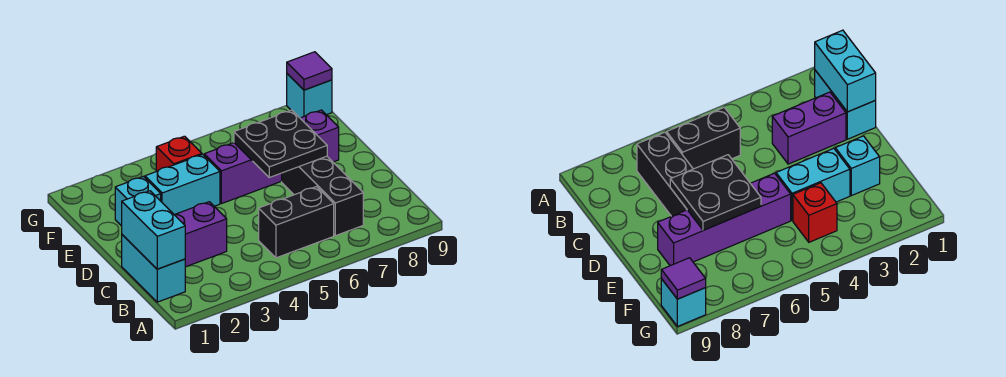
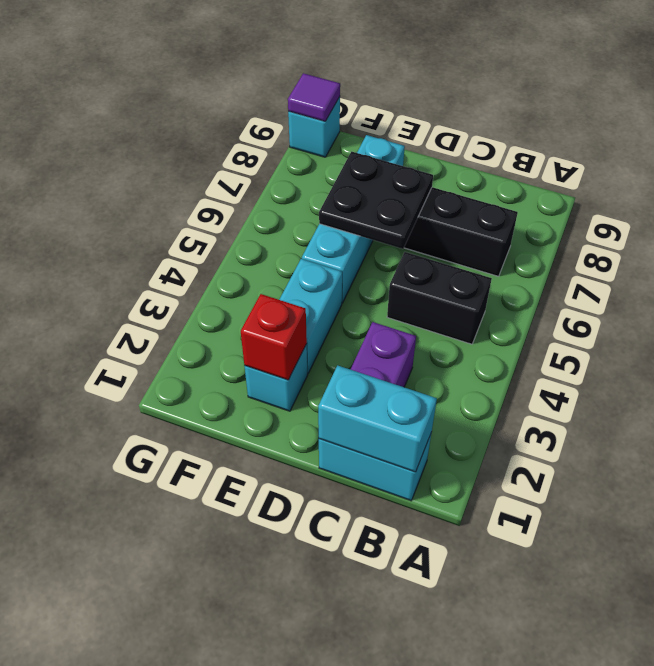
black 1x2 brick [259,187,334,258] -> black 1x2 brick turned to [387,252,492,344]
purple 1x4 brick [204,110,339,204] -> cyan 1x4 brick [302,135,405,303]
red 1x1 brick [156,136,202,171] -> red 1x1 brick moved to [241,294,307,380]

